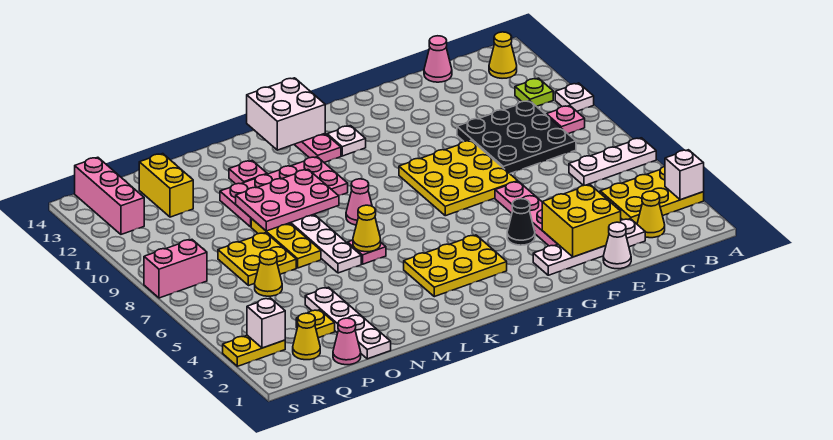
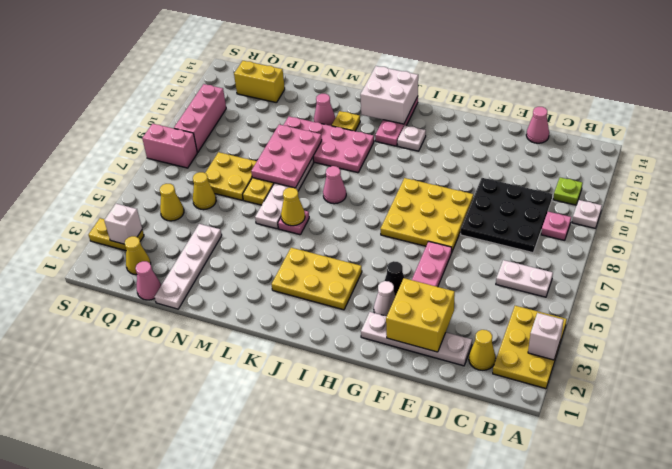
yellow 2x3 plate [600,166,704,224] -> yellow 2x3 plate turned to [493,306,567,389]
white 1x3 plate [569,138,656,186] -> white 1x2 plate [496,260,553,297]
yellow 1x1 cone [489,32,517,78] -> yellow 1x1 cone moved to [160,184,184,221]
white 1x1 cone [603,222,631,269] -> white 1x1 cone moved to [374,281,395,316]
pink 2x3 plate [236,170,339,231] -> pink 2x3 plate turned to [251,125,322,188]
pink 1x1 plate [229,161,267,184] -> pink 1x1 cone [314,94,335,126]
yellow 1x1 plate [296,310,335,338] -> yellow 1x1 plate moved to [332,111,360,131]
yellow 1x2 brick [139,154,193,217] -> yellow 1x2 brick turned to [234,61,285,103]
pink 1x3 brick [75,157,144,234] -> pink 1x3 brick moved to [174,84,226,152]

